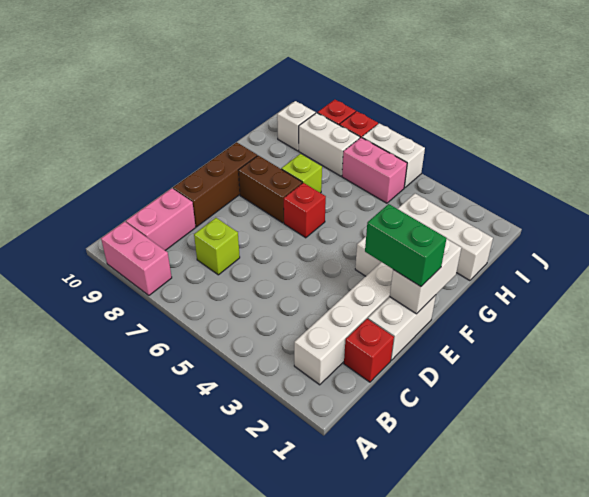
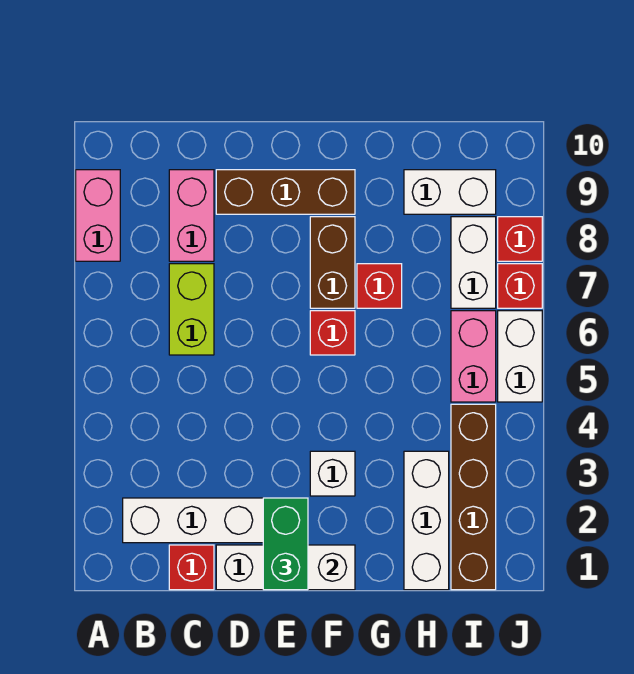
pink 1x2 brick [126,188,196,251] -> pink 1x2 brick turned to [169,170,214,261]
lime 1x1 brick [194,218,240,275] -> lime 1x2 brick [169,264,214,355]
lime 1x1 brick [281,154,322,193] -> red 1x1 brick [357,264,402,308]
none -> brown 1x4 brick [451,404,496,590]
white 1x1 brick [277,101,316,151] -> white 1x2 brick [404,170,496,214]

